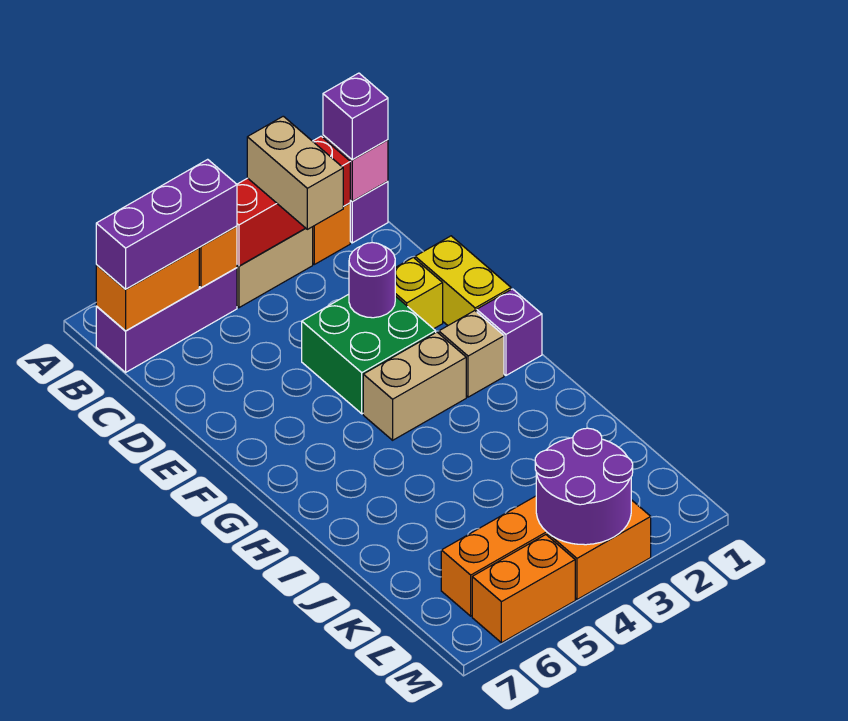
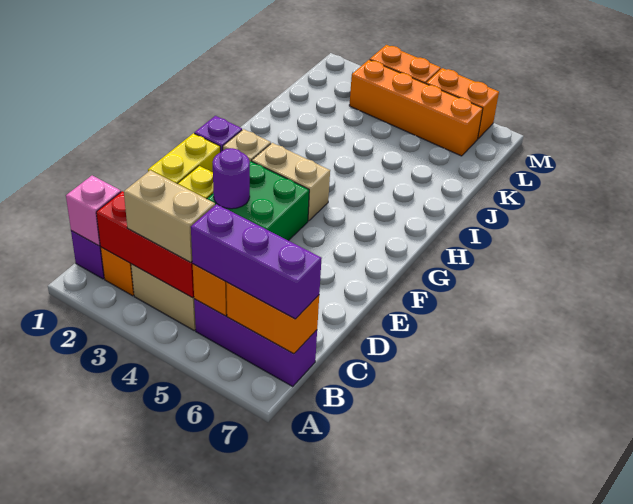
purple 1x1 brick [323,73,388,160] -> none
tan 1x2 brick [247,116,343,229] -> tan 1x2 brick turned to [124,170,215,263]
purple 2x2 round brick [535,428,633,545] -> none

